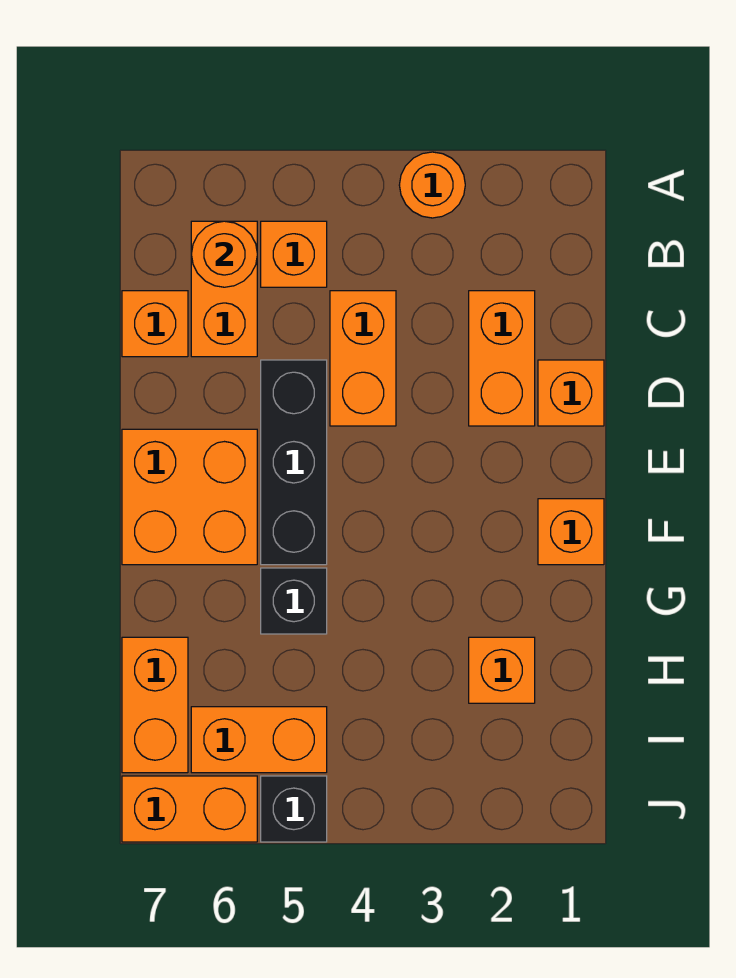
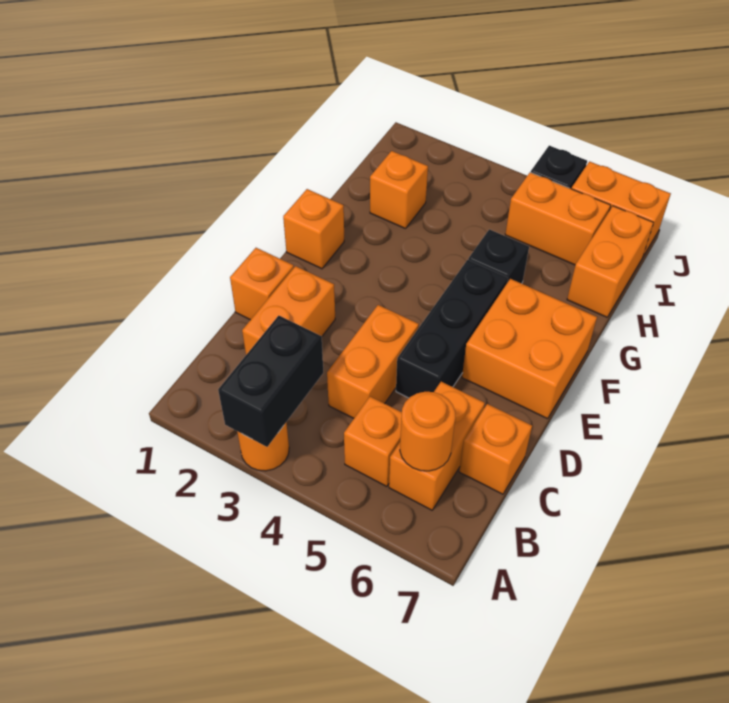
none -> black 1x2 brick [218,316,323,447]

